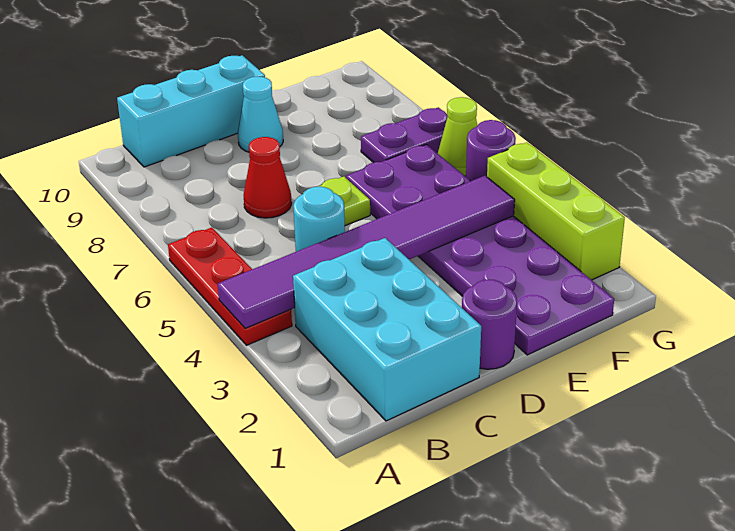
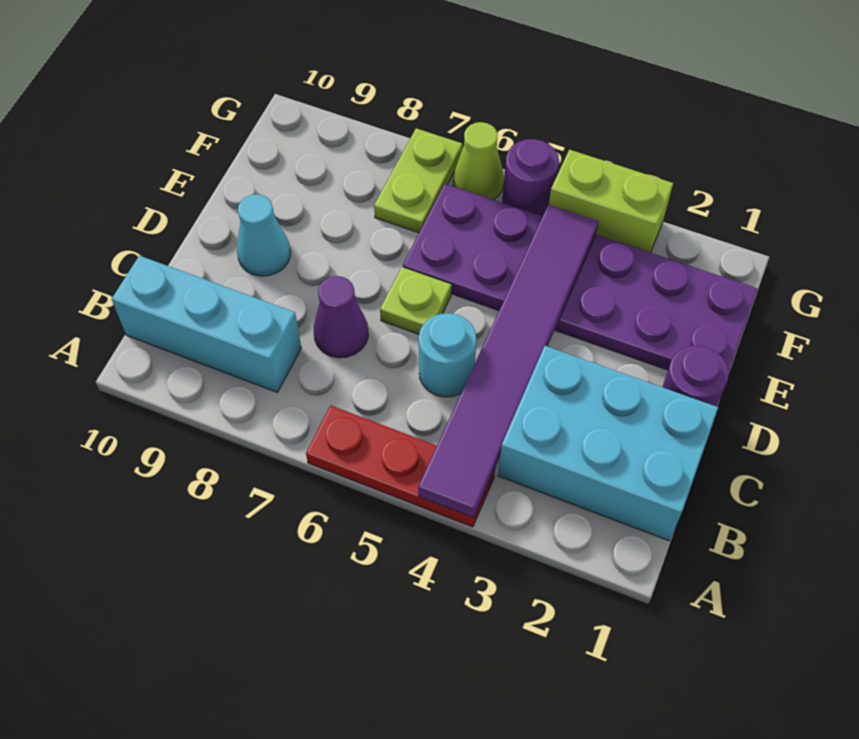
cyan 1x3 brick [117,55,265,167] -> cyan 1x3 brick turned to [112,256,301,392]
red 1x1 cone [244,137,292,218] -> purple 1x1 cone [314,276,368,358]
purple 1x2 plate [361,107,447,163] -> lime 1x2 plate [374,128,462,233]
lime 1x3 brick [487,142,625,280] -> lime 1x2 brick [549,150,673,252]

